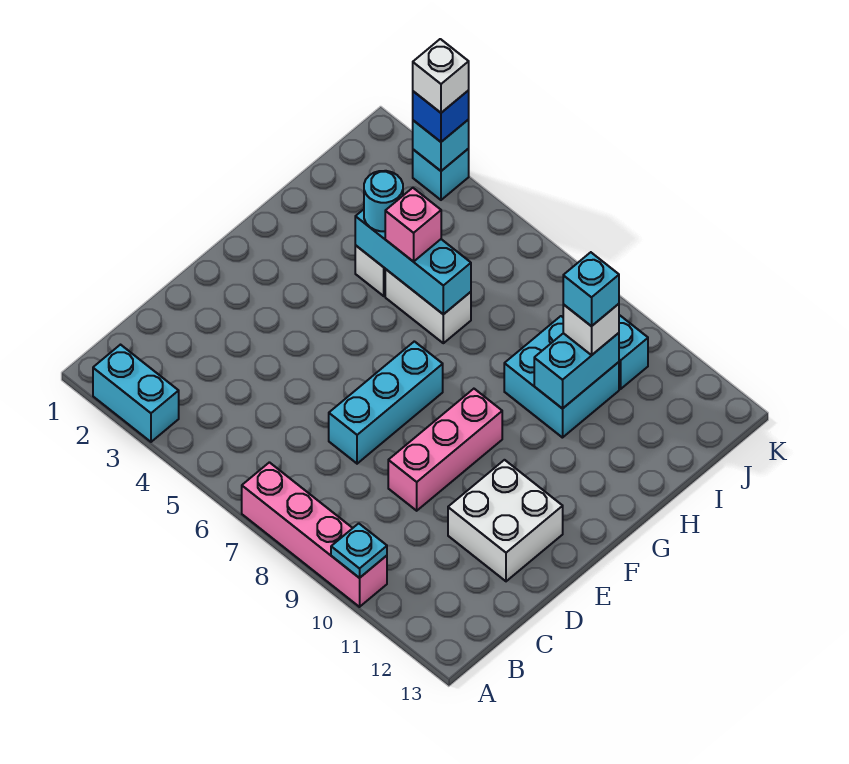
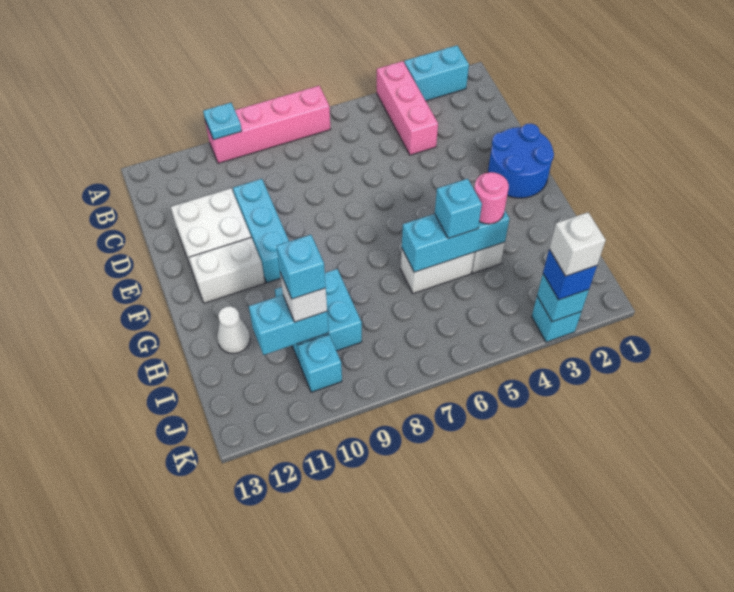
cyan 1x3 brick [329,341,443,464] -> cyan 1x3 brick moved to [233,179,289,283]
pink 1x3 brick [388,389,502,511] -> pink 1x3 brick moved to [377,61,438,155]
none -> blue 2x2 round brick [488,124,554,198]
none -> white 1x2 brick [189,237,265,303]
cyan 1x1 round brick [364,171,403,231] -> pink 1x1 round brick [474,172,509,224]
pink 1x1 brick [385,188,441,262] -> cyan 1x1 brick [435,179,482,238]
cyan 1x2 brick [534,333,619,409] -> cyan 1x2 brick turned to [249,295,329,355]
none -> white 1x1 cone [217,306,250,354]

